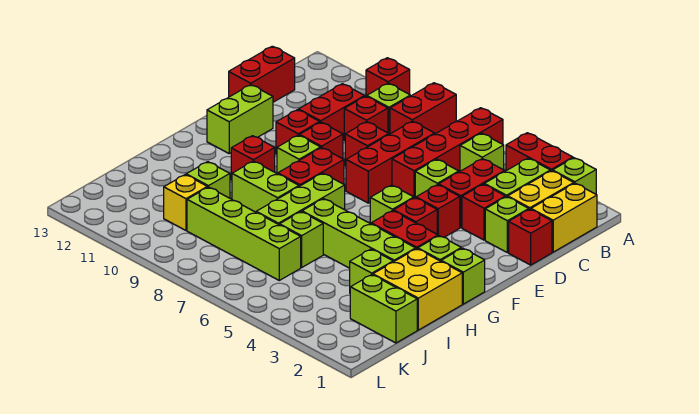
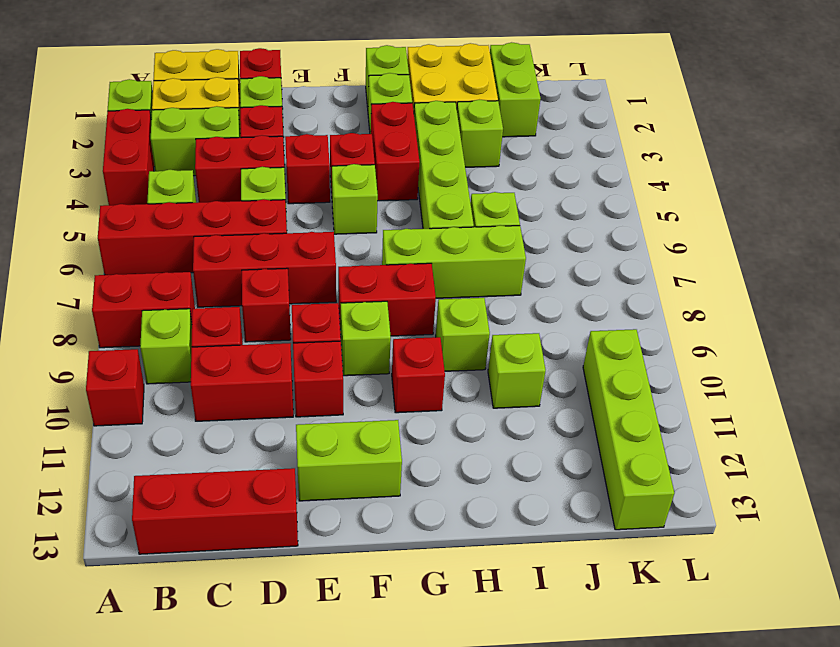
red 1x2 brick [229,46,295,102] -> red 1x3 brick [132,468,298,554]
lime 1x2 brick [232,161,299,212] -> lime 1x1 brick [436,298,490,371]
lime 1x4 brick [187,187,301,280] -> lime 1x4 brick moved to [583,329,674,530]
yellow 1x1 brick [164,175,207,230] -> none

